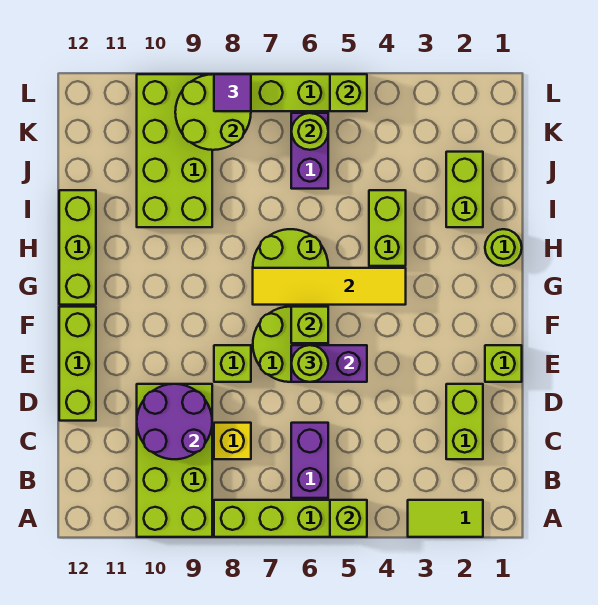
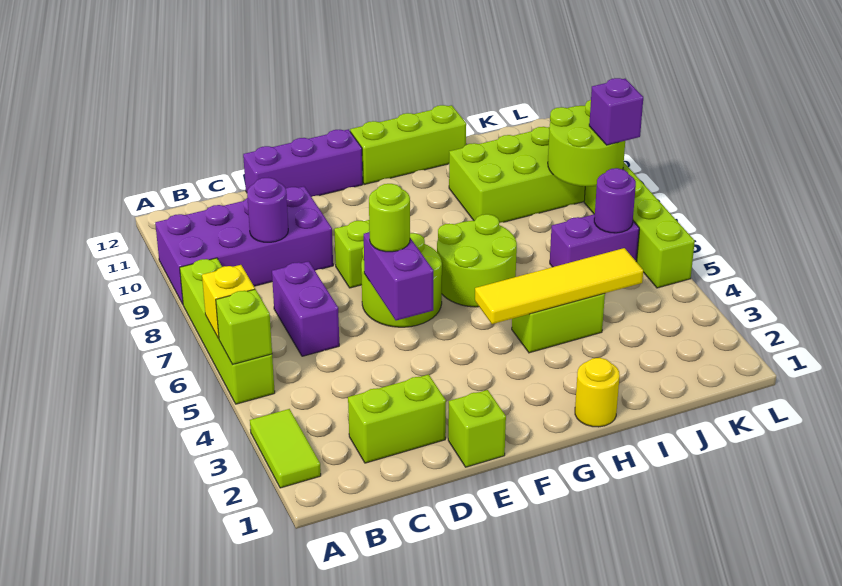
lime 2x4 brick [137,384,212,537] -> purple 2x4 brick [155,186,333,304]
purple 1x2 brick [291,423,328,498] -> purple 1x2 brick turned to [272,261,339,356]
yellow 1x1 brick [214,423,251,459] -> yellow 1x1 brick moved to [202,265,255,339]
purple 2x2 round brick [137,384,212,459] -> purple 1x1 round brick [247,178,288,242]
lime 1x3 brick [59,307,96,421] -> purple 1x3 brick [243,129,363,197]
lime 1x1 brick [291,307,328,343] -> none
yellow 1x4 tile [253,268,406,305] -> yellow 1x4 tile turned to [475,248,643,324]
lime 1x1 round brick [485,229,522,266] -> yellow 1x1 round brick [575,358,620,427]
lime 1x2 brick [446,152,483,227] -> none
lime 1x1 round brick [291,113,328,150] -> purple 1x1 round brick [594,168,636,233]
lime 1x1 brick [330,74,367,111] -> none
purple 1x1 tile [214,74,251,111] -> purple 1x1 brick [589,78,643,145]

